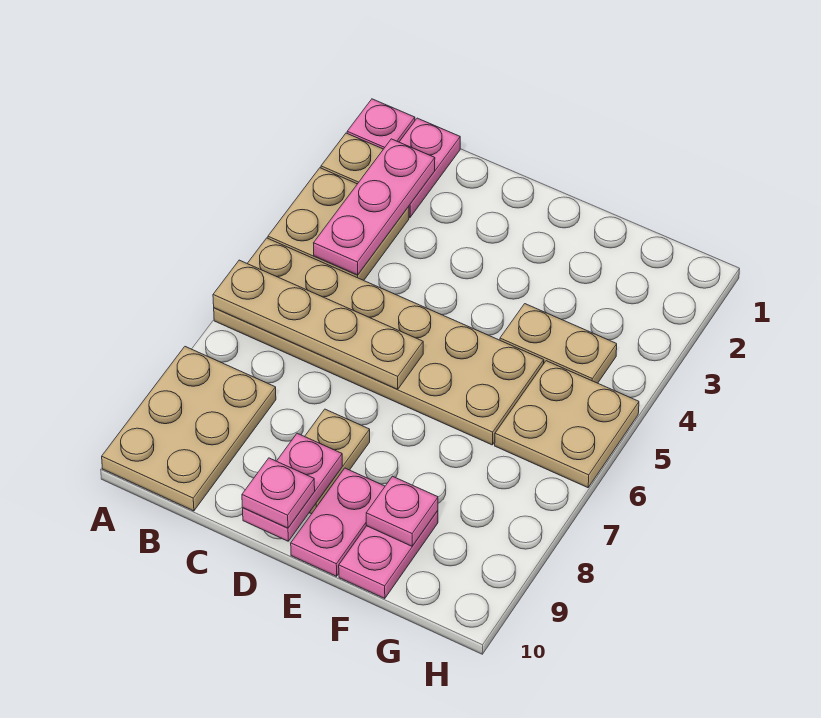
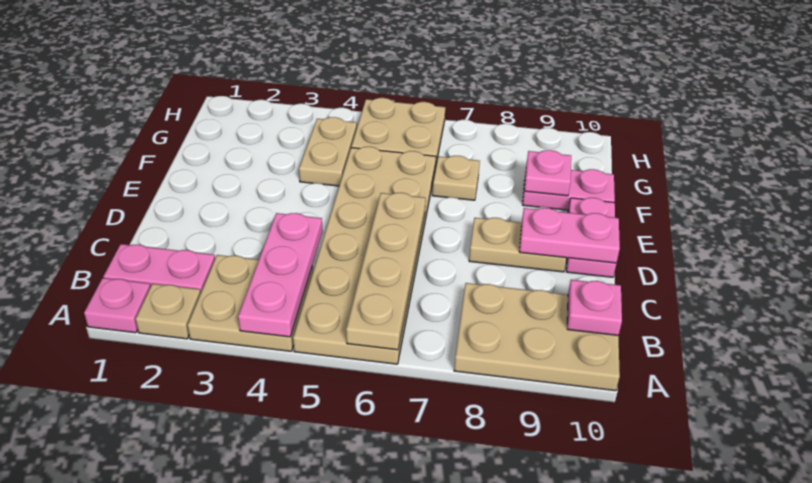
pink 1x3 plate [314,139,435,275] -> pink 1x3 plate turned to [238,213,323,337]
pink 1x1 plate [242,458,315,528] -> pink 1x1 plate moved to [567,280,622,335]
pink 1x2 plate [291,468,385,576] -> pink 1x2 plate turned to [566,198,616,277]
none -> tan 1x1 plate [432,156,480,200]

